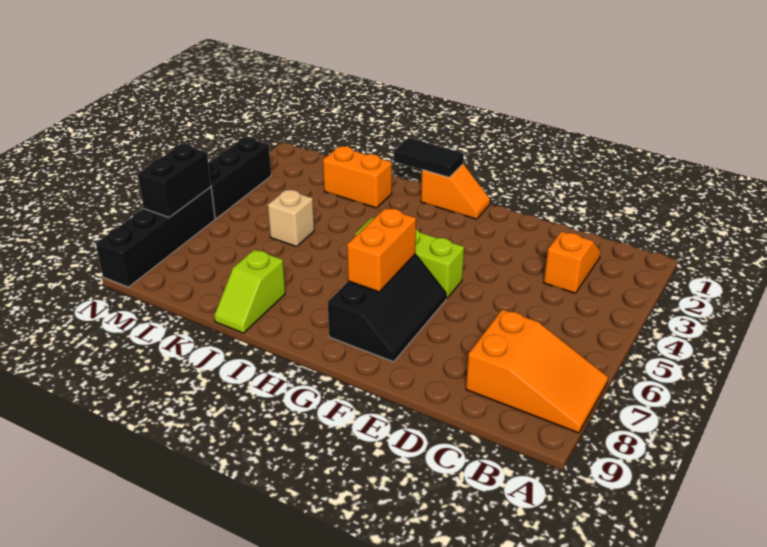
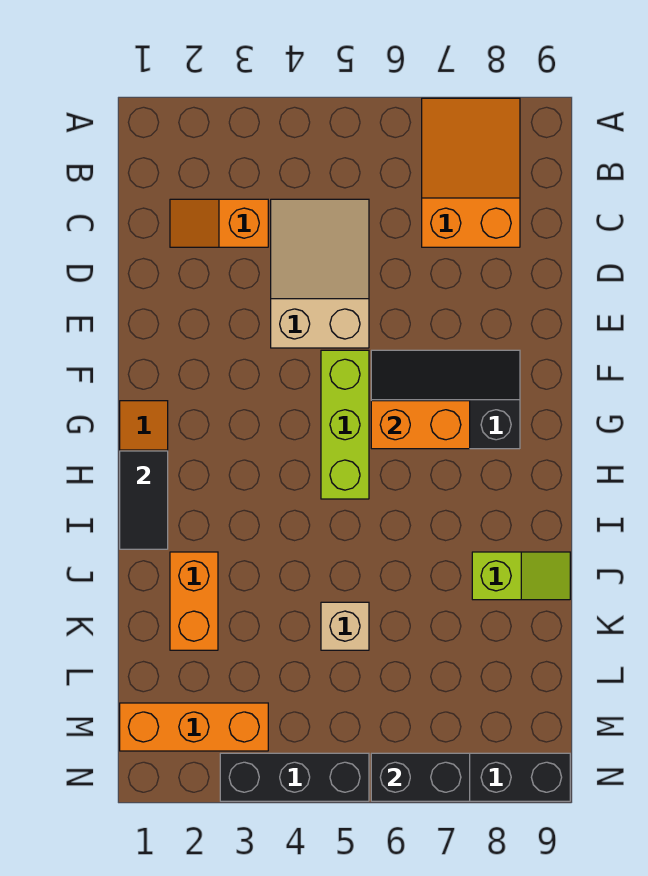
none -> tan 2x3 slope [271,199,369,348]
none -> orange 1x3 brick [120,703,268,751]

